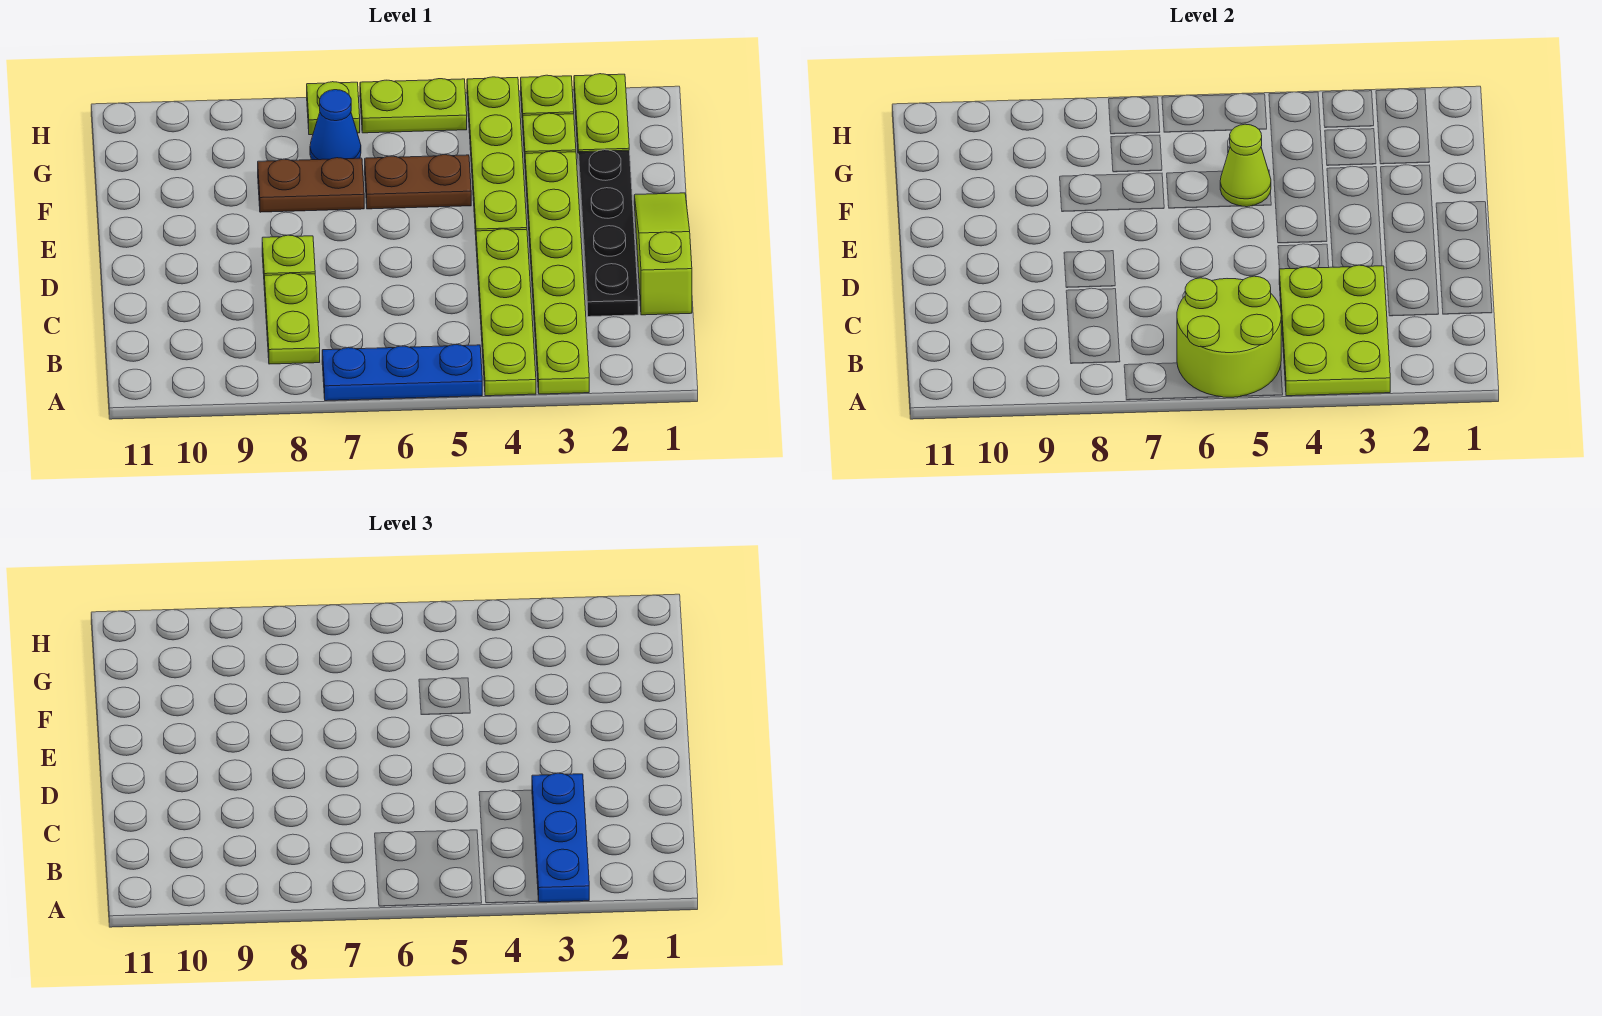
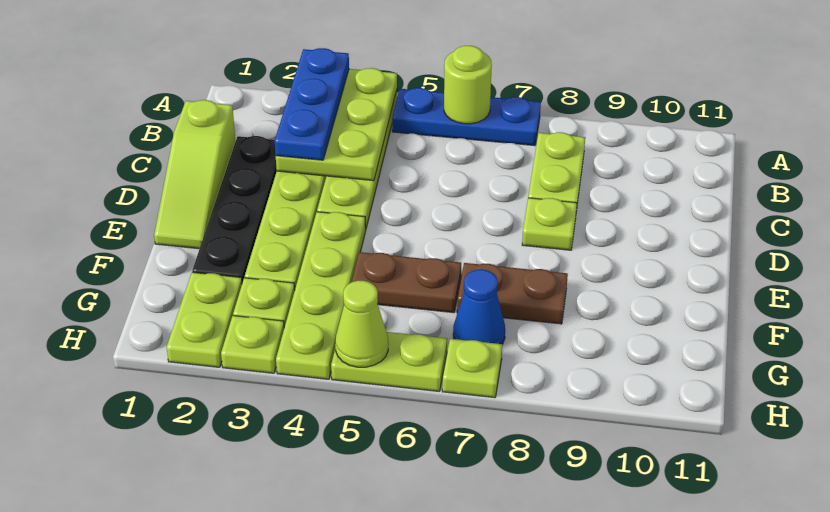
lime 2x2 round brick [1177,276,1281,397] -> lime 1x1 round brick [444,46,492,124]
lime 1x1 cone [1220,124,1271,207] -> lime 1x1 cone moved to [335,281,388,367]

